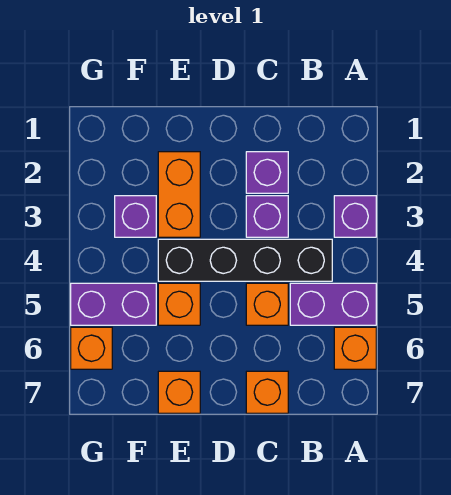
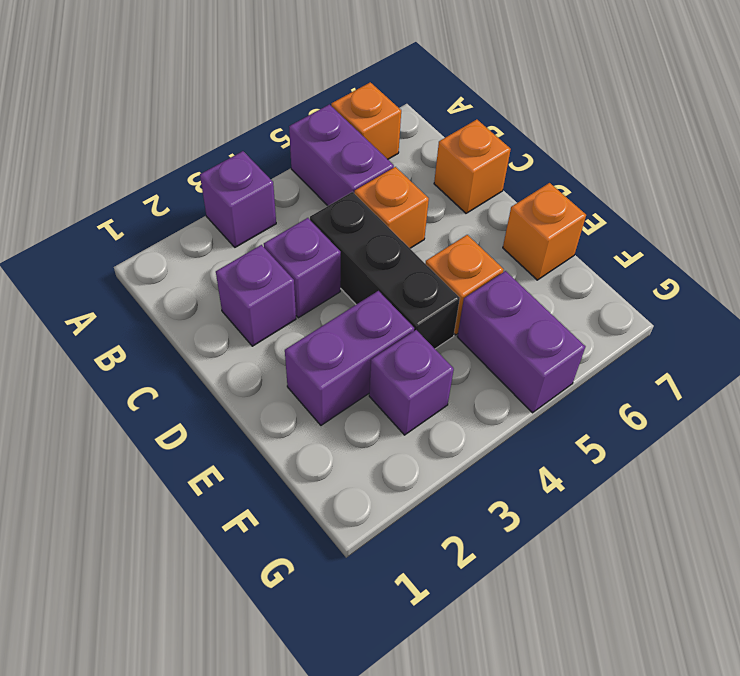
black 1x4 brick [158,239,332,281] -> black 1x3 brick [310,192,460,349]
orange 1x2 brick [158,152,200,237] -> purple 1x2 brick [285,291,414,425]
orange 1x1 brick [71,327,112,369] -> none

